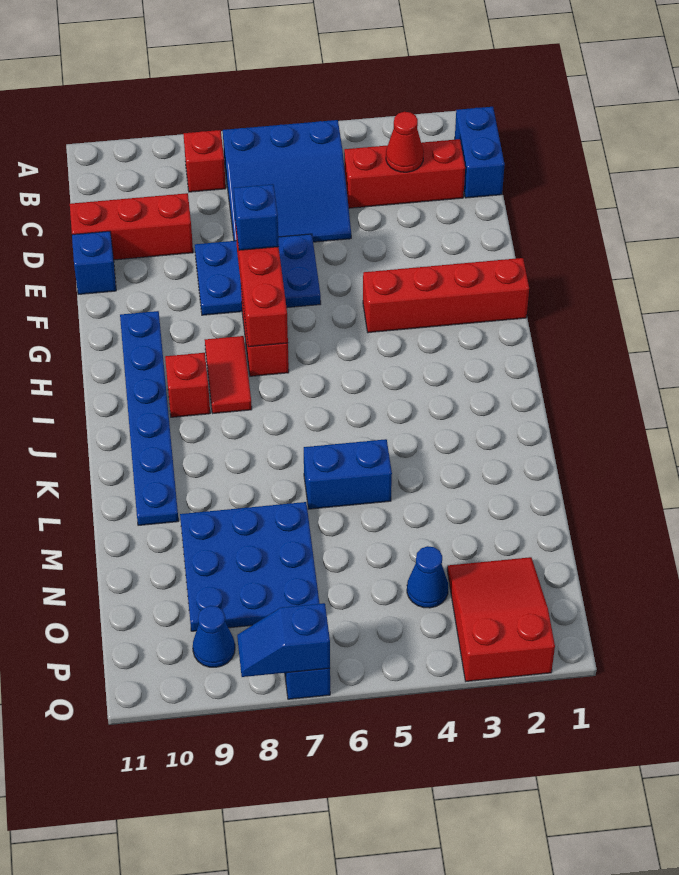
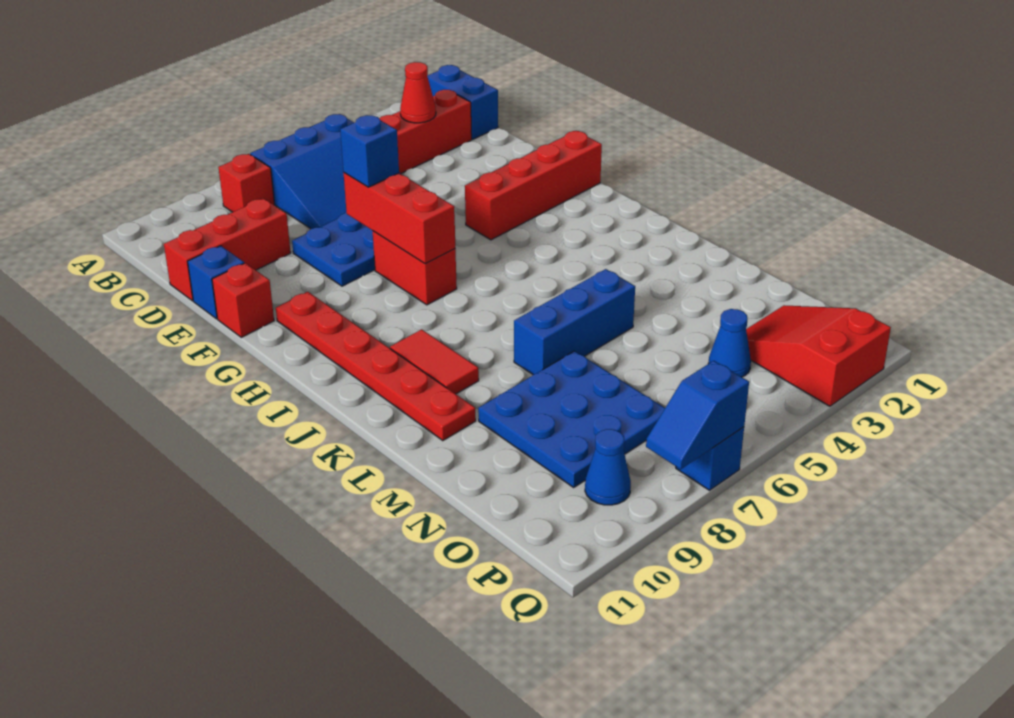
blue 1x6 plate [120,311,179,525] -> red 1x6 plate [276,292,476,441]
red 1x2 tile [205,336,252,413] -> red 1x2 tile moved to [390,329,479,394]
red 1x1 brick [165,353,210,417] -> red 1x1 brick moved to [212,263,274,337]
blue 1x2 brick [304,439,392,509] -> blue 1x3 brick [514,269,635,375]

